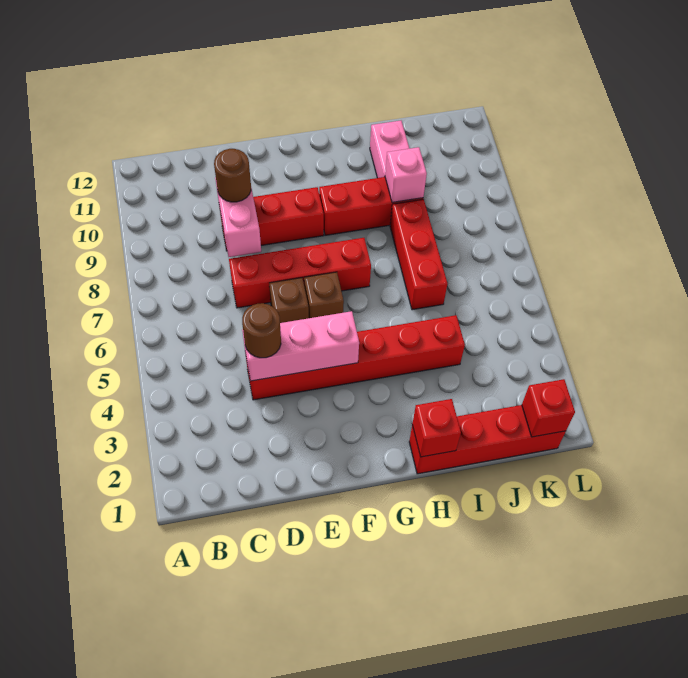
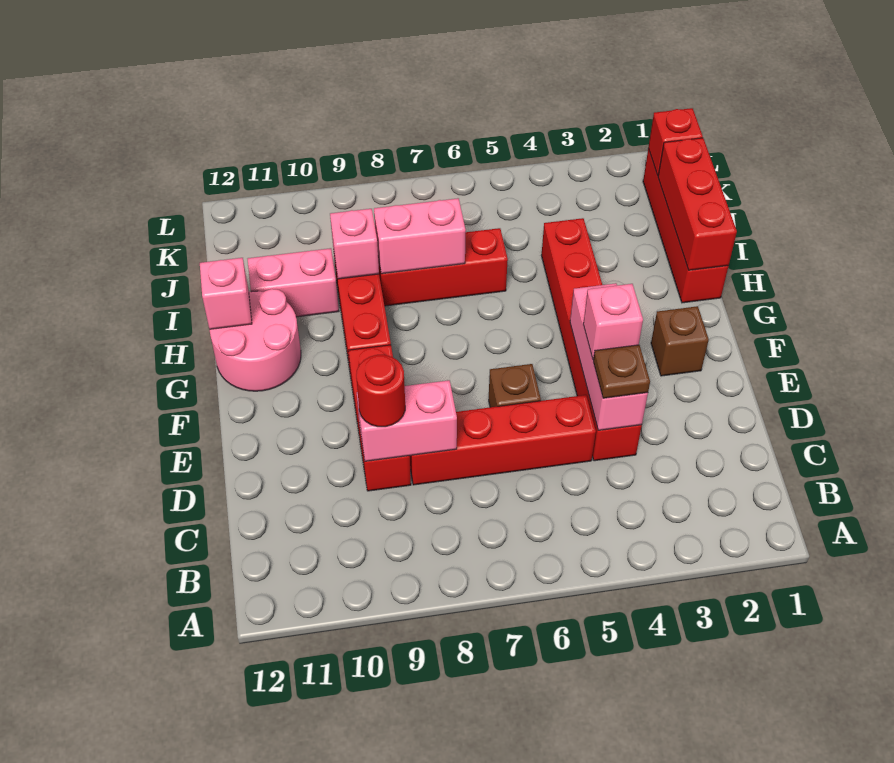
brown 1x1 round brick [242,303,281,358] -> brown 1x1 plate [593,345,650,398]
red 1x4 brick [229,238,371,308] -> red 1x4 brick turned to [410,395,596,485]
brown 1x1 round brick [214,149,251,202] -> red 1x1 round brick [356,355,405,427]
none -> pink 1x1 brick [583,284,643,360]
brown 1x1 brick [304,272,344,318] -> brown 1x1 brick moved to [651,306,709,376]
none -> pink 2x2 round brick [210,289,301,391]
red 1x1 brick [412,399,461,457] -> red 1x3 brick [658,138,737,270]
none -> pink 1x1 brick [200,258,252,329]
none -> pink 1x2 brick [374,198,466,274]

